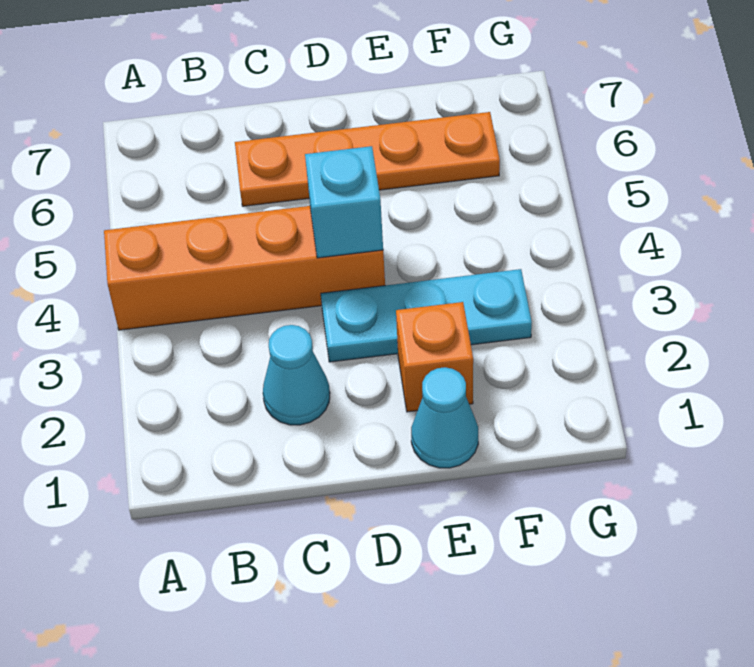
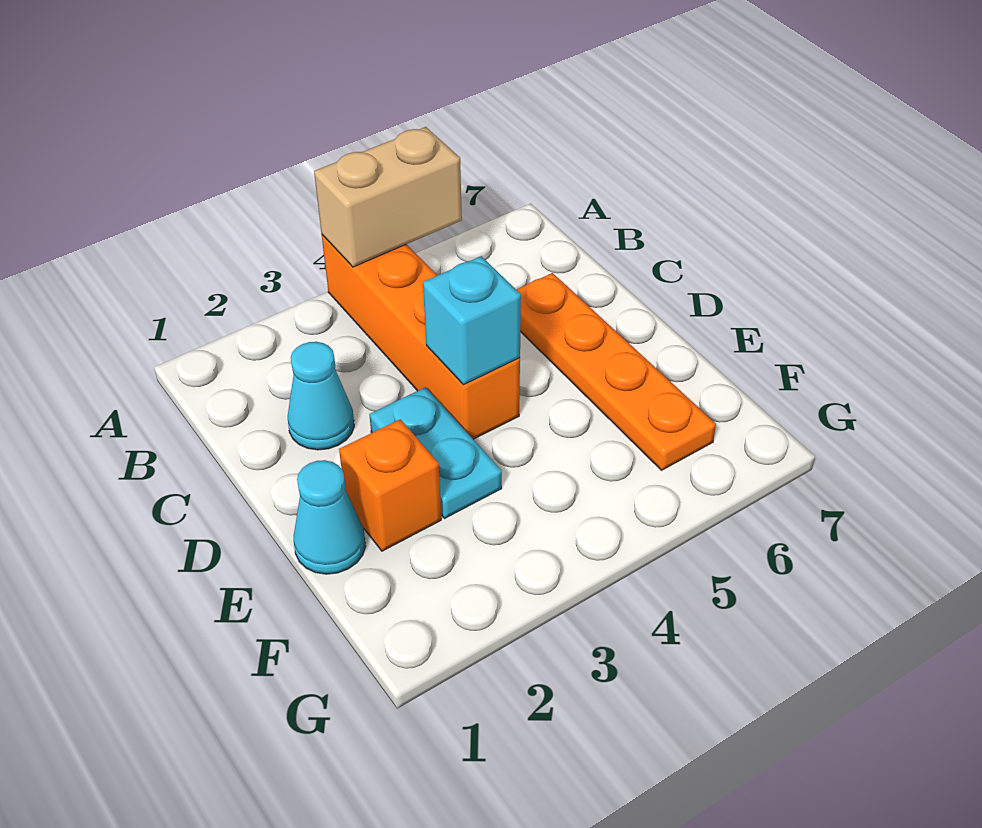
none -> tan 1x2 brick [314,127,462,267]
cyan 1x3 plate [321,269,532,362] -> cyan 1x2 plate [369,387,502,519]

